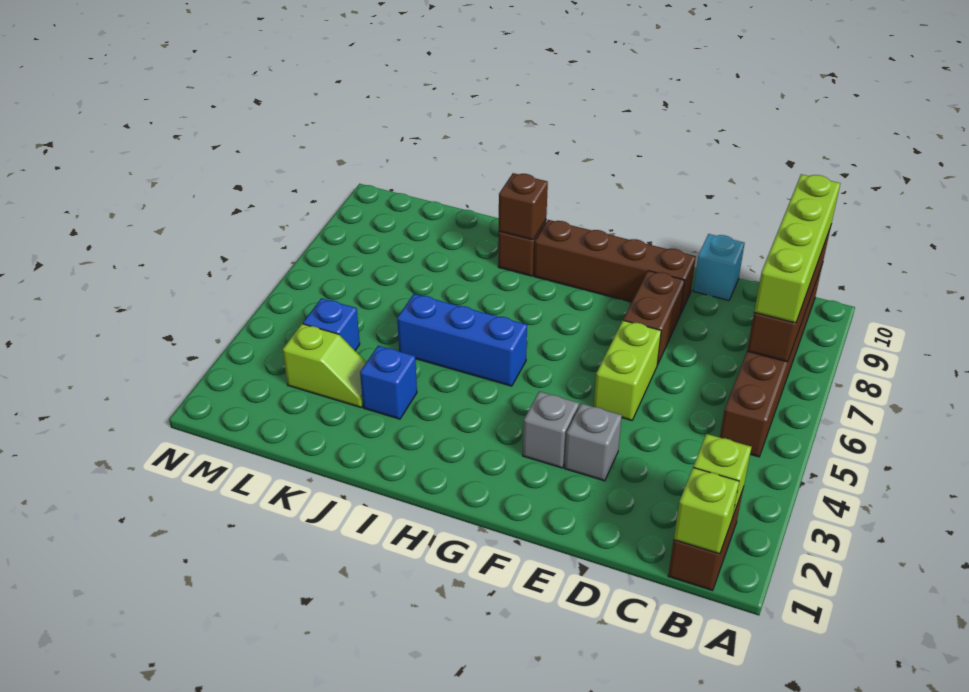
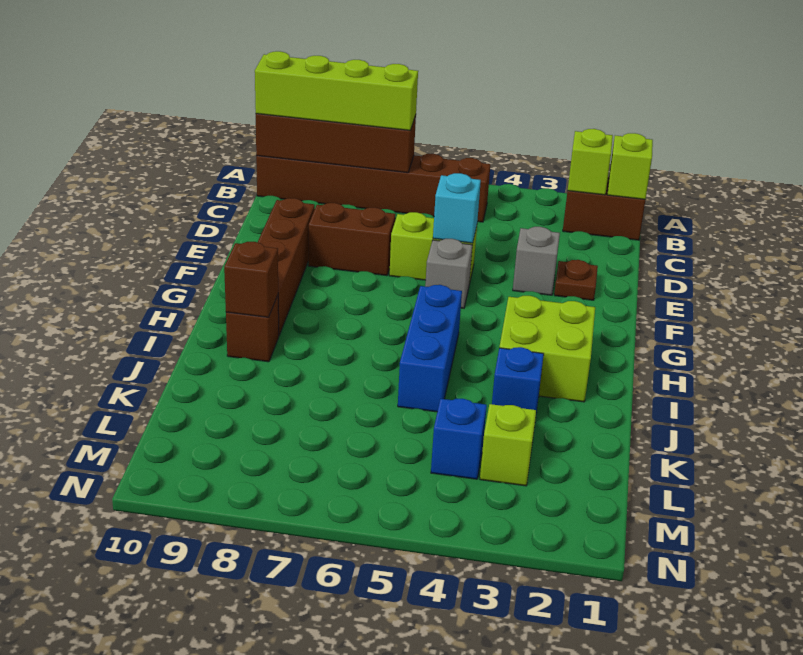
cyan 1x1 brick [693,234,745,300] -> cyan 1x1 brick moved to [433,173,481,243]
none -> brown 1x1 plate [554,260,598,300]
grey 1x1 brick [523,391,579,468] -> grey 1x1 brick moved to [425,239,472,308]
none -> lime 2x2 brick [499,296,595,402]

